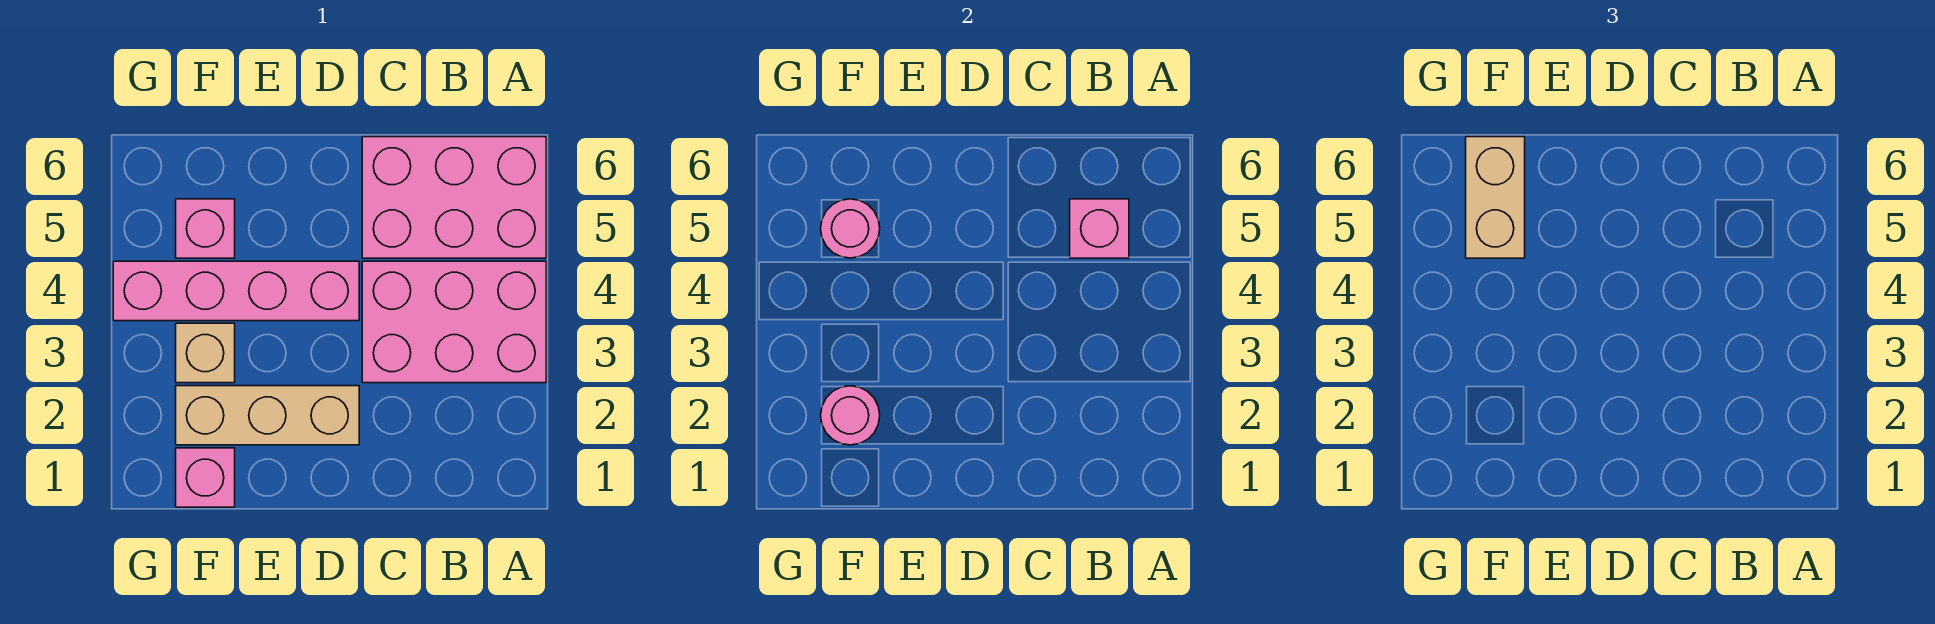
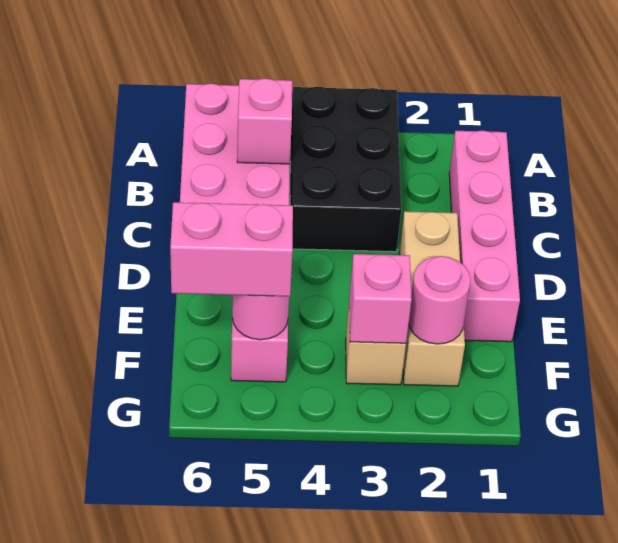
pink 2x3 brick [362,261,546,383] -> black 2x3 brick [290,87,401,252]
pink 1x4 brick [113,261,359,321] -> pink 1x4 brick moved to [449,131,520,342]
pink 1x1 brick [176,448,235,507] -> pink 1x1 brick moved to [349,254,412,343]
tan 1x2 brick [1466,137,1525,258] -> pink 1x2 brick [170,202,293,296]

